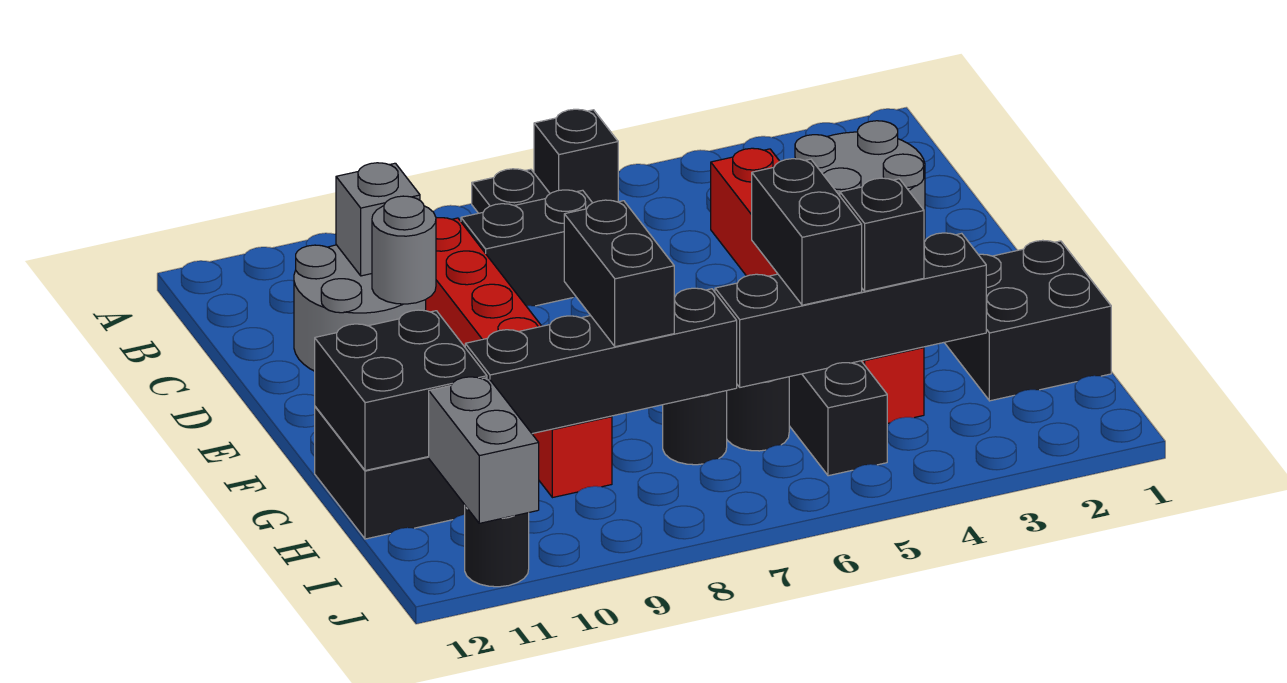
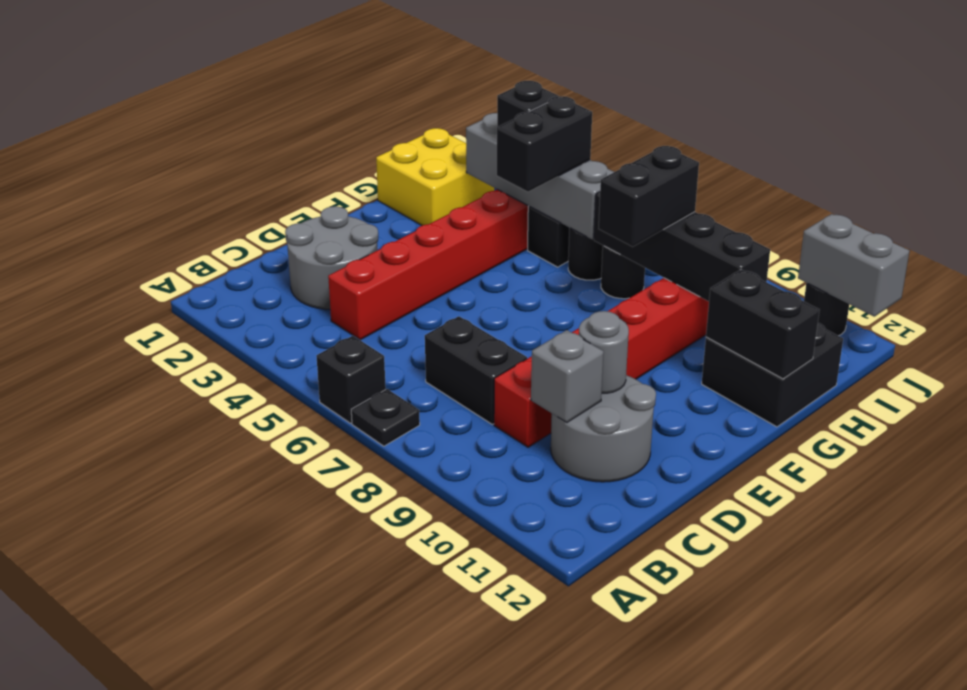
black 2x2 brick [944,240,1111,401] -> yellow 2x2 brick [376,128,494,225]
black 2x2 brick [315,310,487,470] -> black 1x2 brick [706,270,819,379]
black 1x4 brick [715,233,986,387] -> grey 1x4 brick [466,113,614,239]
grey 1x2 brick [429,377,539,523] -> grey 1x2 brick turned to [798,214,909,317]

